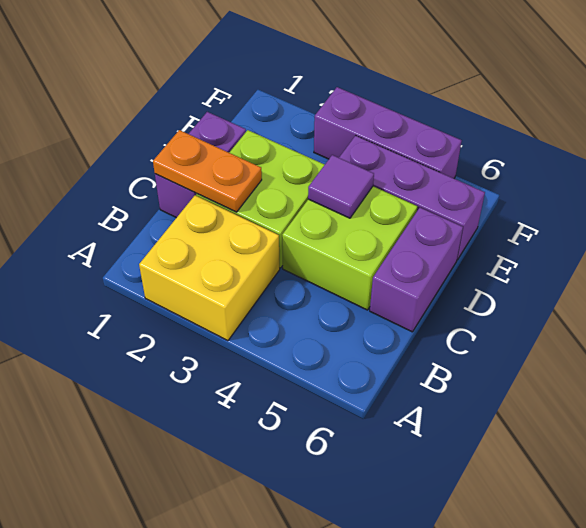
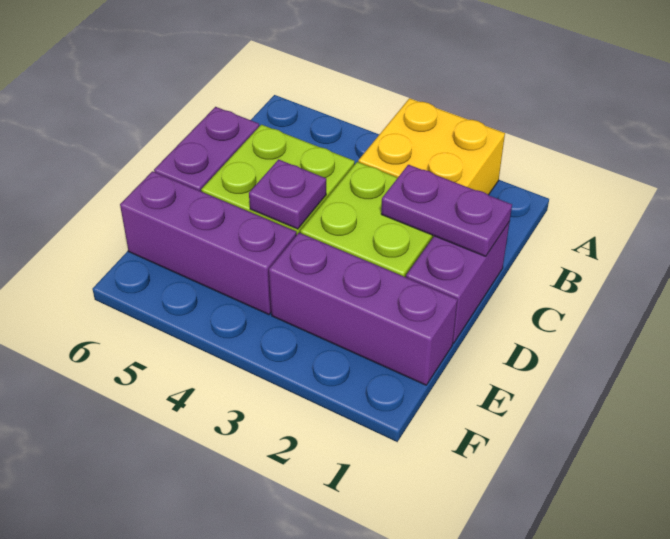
orange 1x2 plate [153,130,262,212] -> purple 1x2 plate [381,165,512,256]
purple 1x1 tile [308,155,374,218] -> purple 1x1 plate [249,159,326,229]
purple 1x3 brick [314,87,462,178] -> purple 1x3 brick moved to [269,233,458,385]

